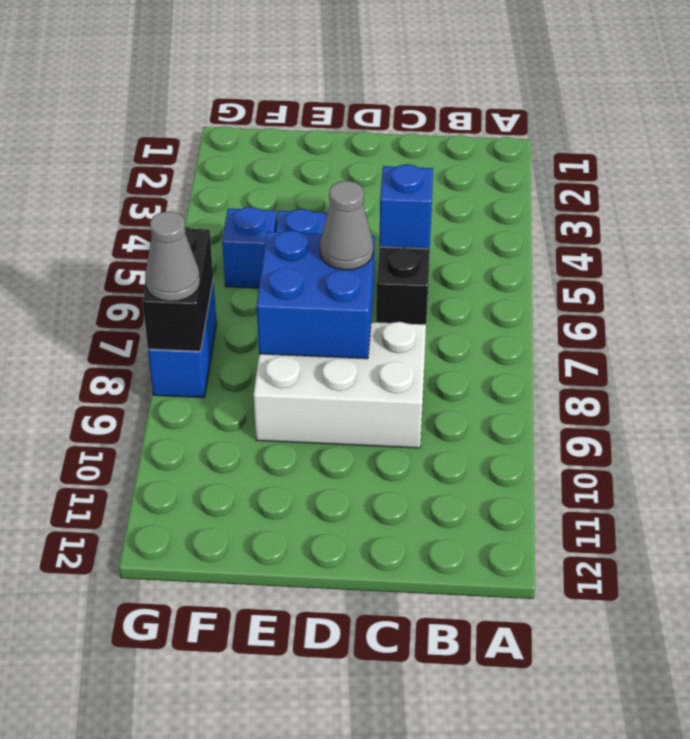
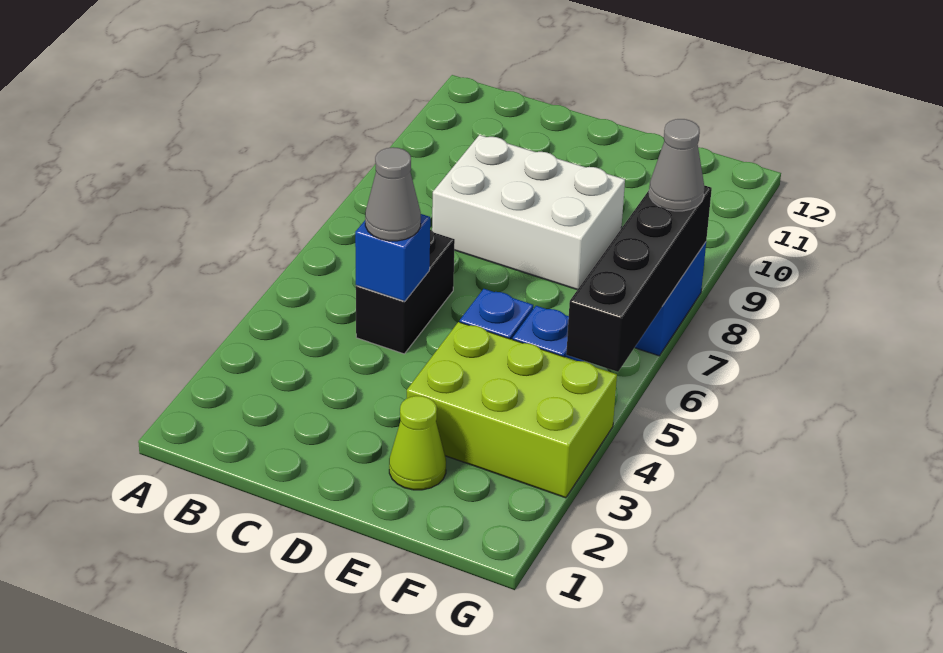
blue 2x2 brick [257,230,375,359] -> none
grey 1x1 cone [320,181,373,270] -> grey 1x1 cone moved to [365,147,421,241]
none -> lime 1x1 cone [389,396,446,490]
none -> lime 2x3 brick [407,322,617,498]
black 1x2 brick [143,227,213,351] -> black 1x4 brick [566,186,712,372]

